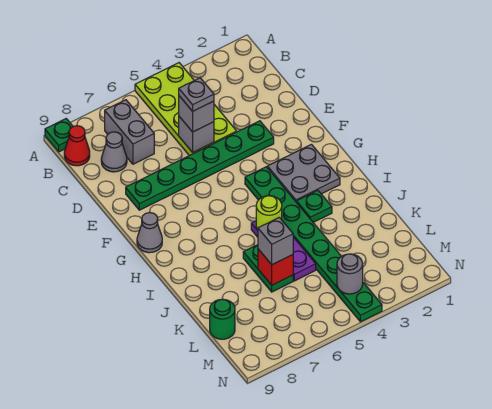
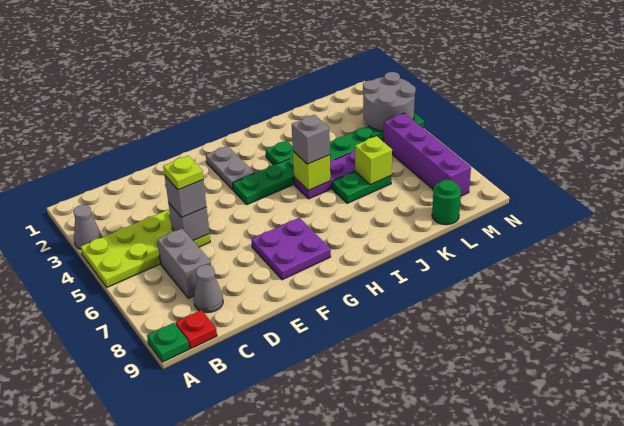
grey 1x2 brick [105,100,154,164] -> grey 1x2 brick turned to [157,228,211,298]
red 1x1 cone [64,126,90,166] -> red 1x1 plate [175,310,217,348]
grey 1x1 plate [179,78,214,111] -> lime 1x1 plate [163,156,203,190]
green 1x6 plate [126,121,274,210] -> none
none -> purple 2x2 plate [251,218,331,280]
grey 2x2 plate [267,144,340,203] -> grey 1x2 plate [206,146,254,190]
grey 1x1 cone [137,213,162,253] -> grey 1x1 cone moved to [73,205,102,249]
lime 1x1 round brick [256,196,282,230] -> lime 1x1 brick [293,151,330,190]
red 1x1 brick [258,249,293,285] -> lime 1x1 brick [355,136,392,185]
grey 1x1 brick [258,217,293,265] -> grey 1x1 brick moved to [292,115,330,164]
grey 1x1 round brick [337,254,363,294] -> grey 2x2 round brick [363,72,416,131]
none -> purple 1x4 brick [383,113,471,196]

